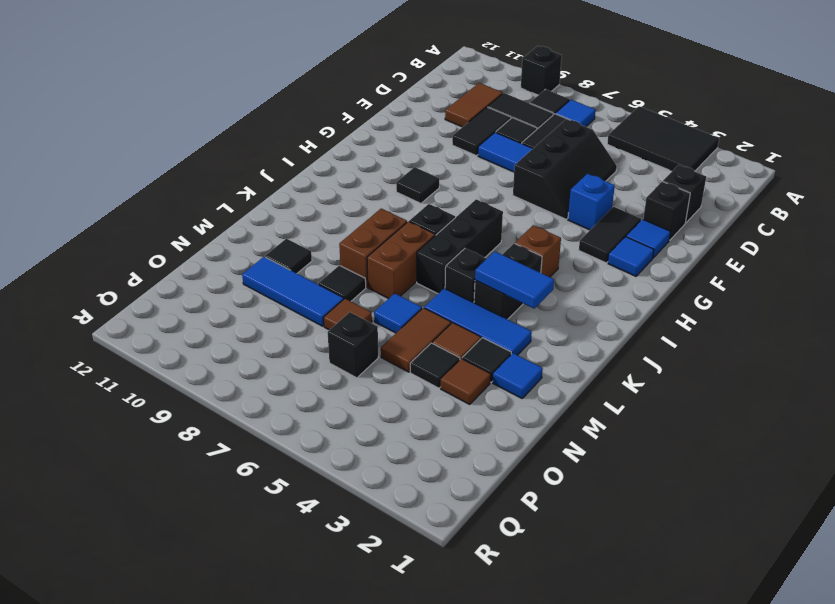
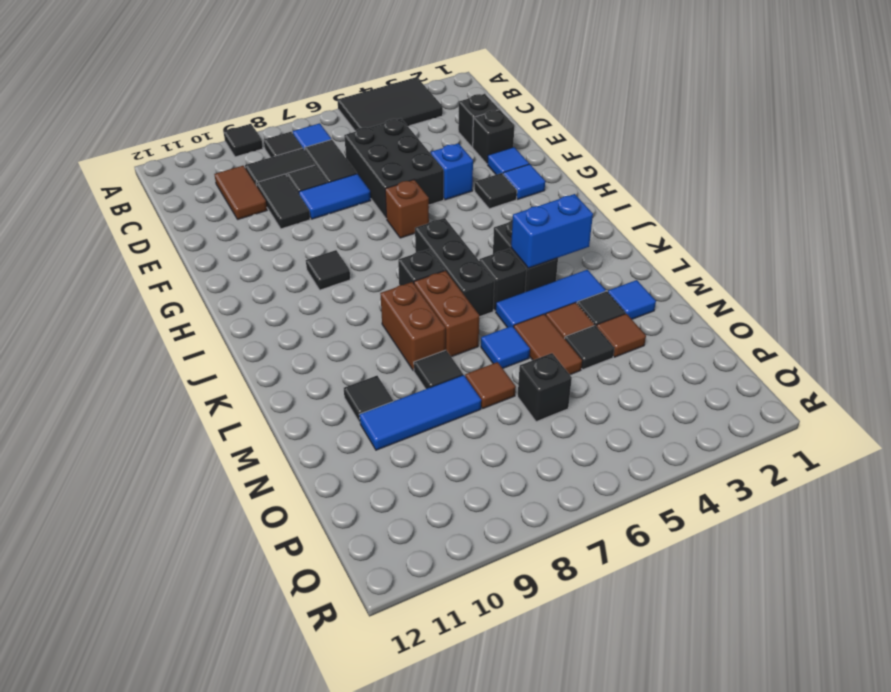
black 1x1 brick [521,46,562,95] -> black 1x1 tile [224,124,263,157]
black 2x3 slope [513,119,617,219] -> black 2x3 brick [344,118,444,219]
black 1x2 tile [579,207,641,263] -> black 1x1 tile [475,173,517,209]
brown 1x1 brick [515,225,561,277] -> brown 1x1 brick moved to [385,180,429,238]
blue 1x2 tile [475,252,554,308] -> blue 1x2 brick [511,194,593,268]

